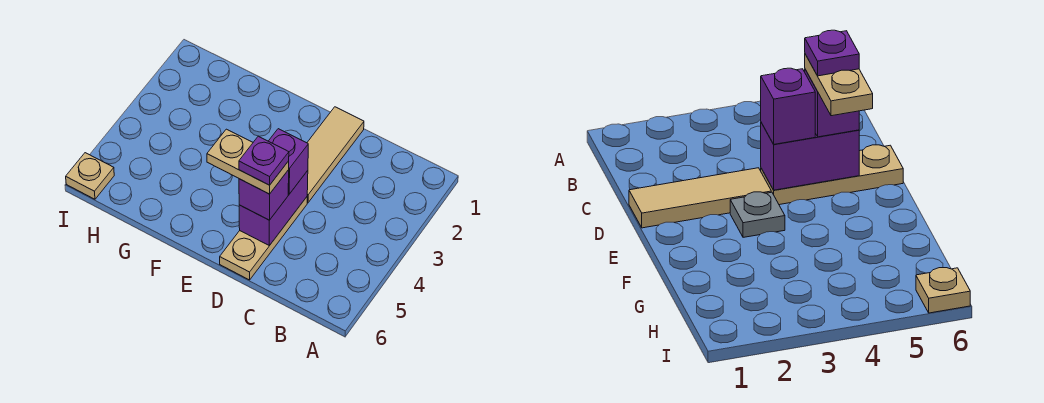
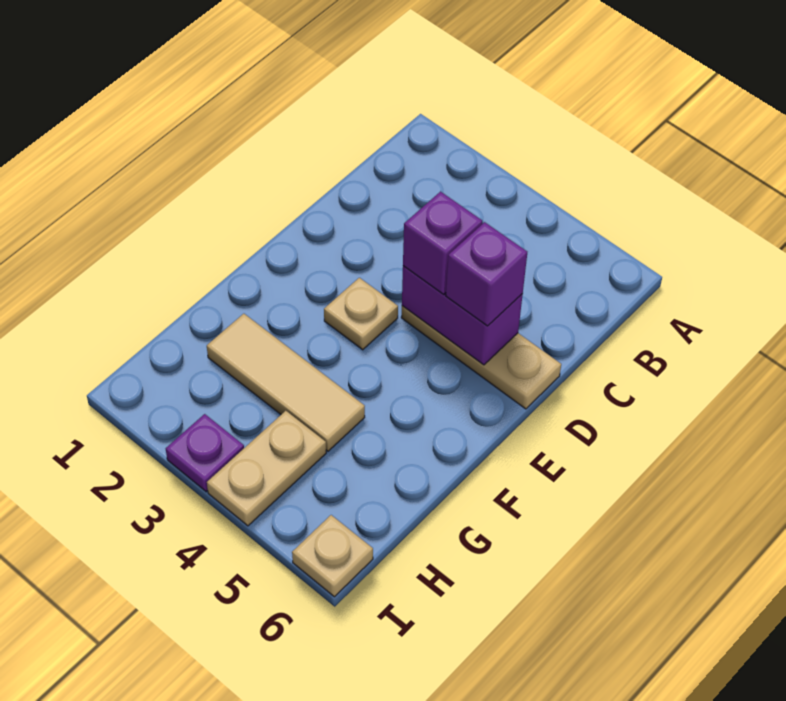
tan 1x3 tile [307,107,364,203] -> tan 1x3 tile moved to [207,314,365,451]
tan 1x2 plate [207,129,289,194] -> tan 1x2 plate moved to [207,411,326,526]
purple 1x1 plate [239,136,289,185] -> purple 1x1 plate moved to [166,414,244,492]
grey 1x1 plate [730,192,785,237] -> tan 1x1 plate [324,278,398,350]

